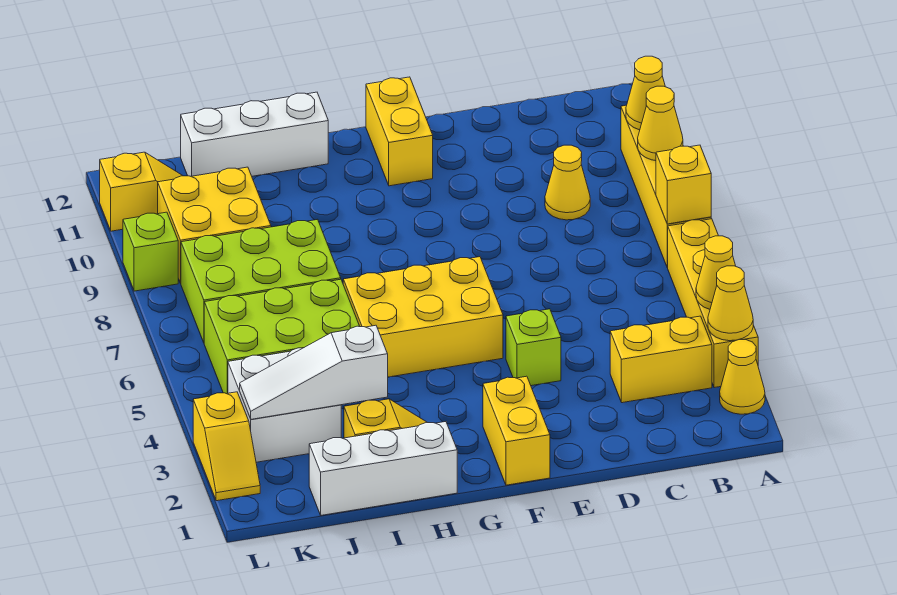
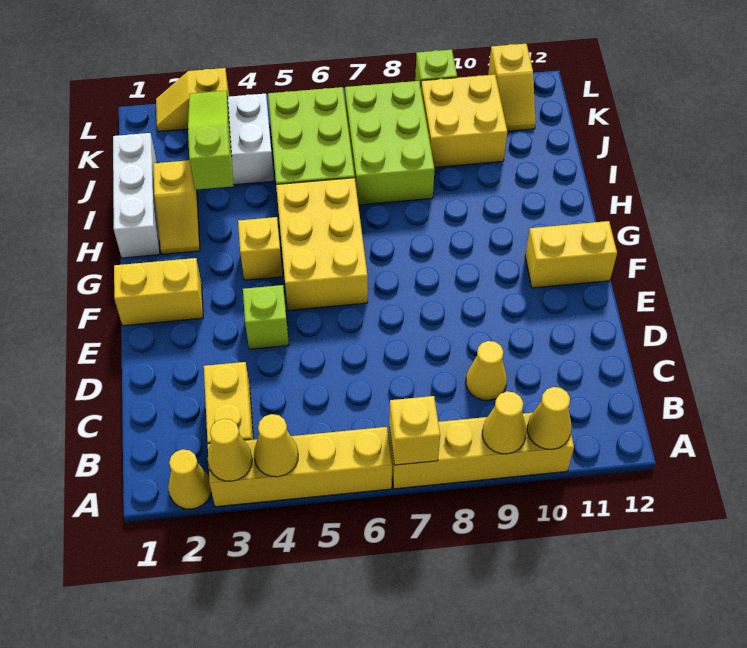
none -> yellow 1x1 brick [238,217,283,280]
white 1x3 brick [181,92,328,176] -> none
white 1x3 slope [240,325,388,419] -> lime 1x3 slope [188,91,234,190]

